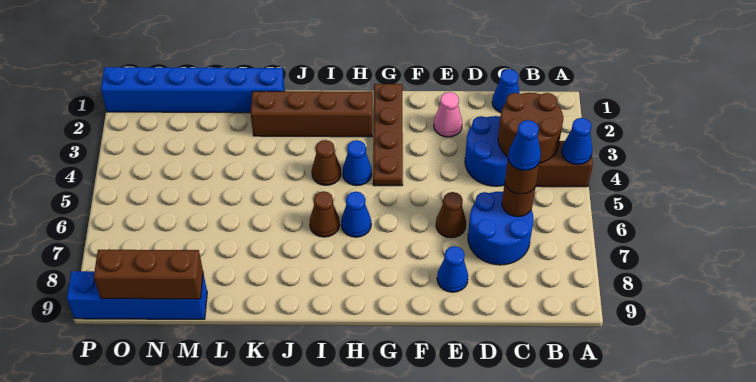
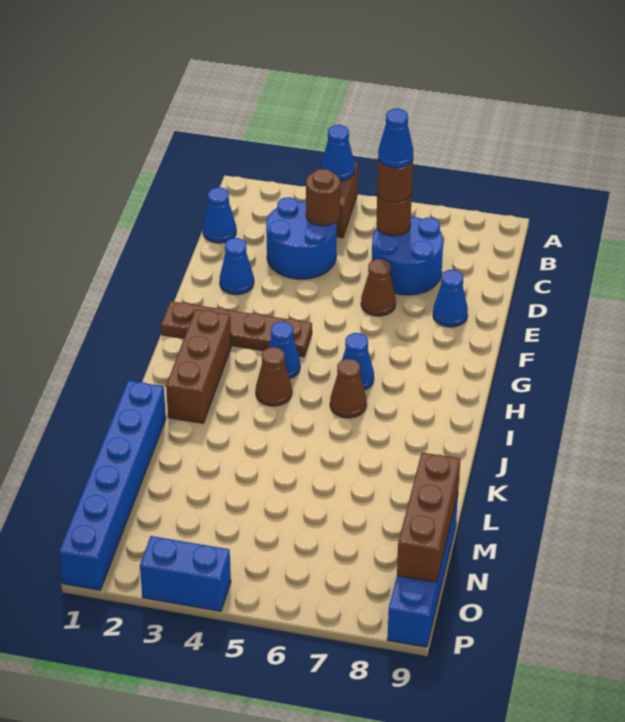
brown 2x2 round brick [498,93,563,163] -> brown 1x1 round brick [306,169,340,226]
pink 1x1 cone [434,92,462,137] -> blue 1x1 cone [220,238,254,295]
brown 1x4 brick [251,91,372,137] -> brown 1x3 brick [166,309,231,423]
none -> blue 1x2 brick [140,536,231,611]

